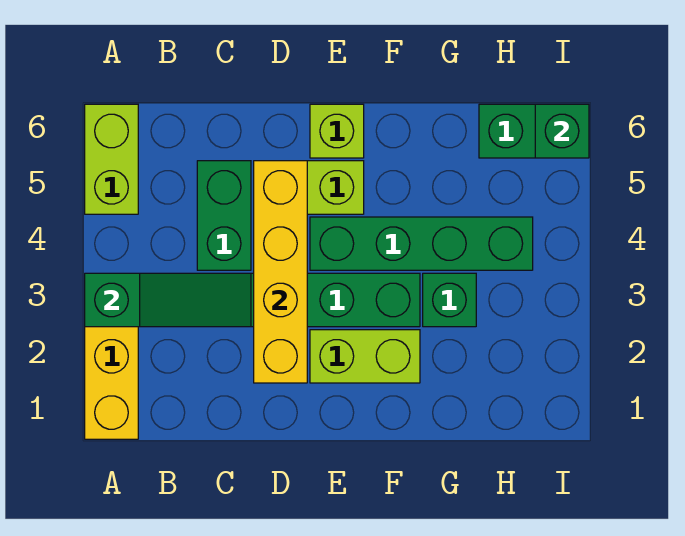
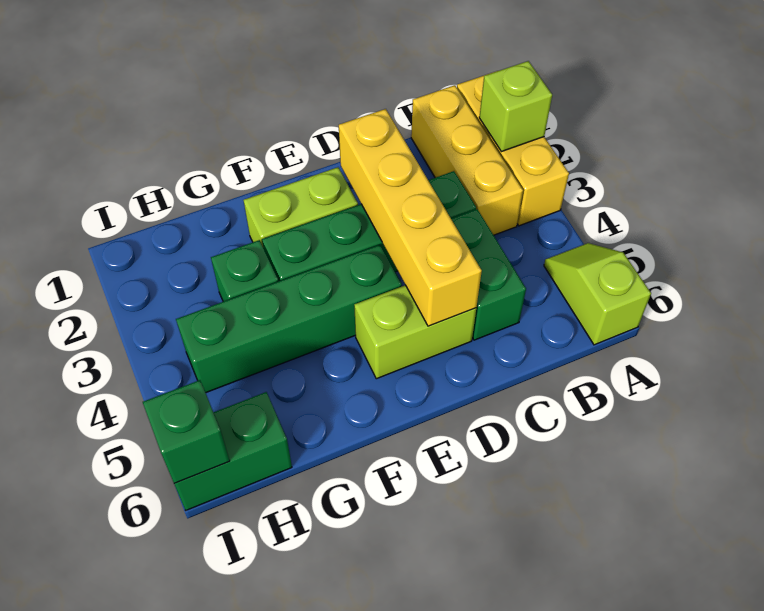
green 1x3 slope [85,273,251,327] -> none
lime 1x2 brick [85,104,138,214] -> lime 1x2 slope [544,243,651,345]
none -> yellow 1x3 brick [411,85,523,235]
lime 1x1 brick [310,104,364,158] -> lime 1x1 brick moved to [479,61,552,152]

